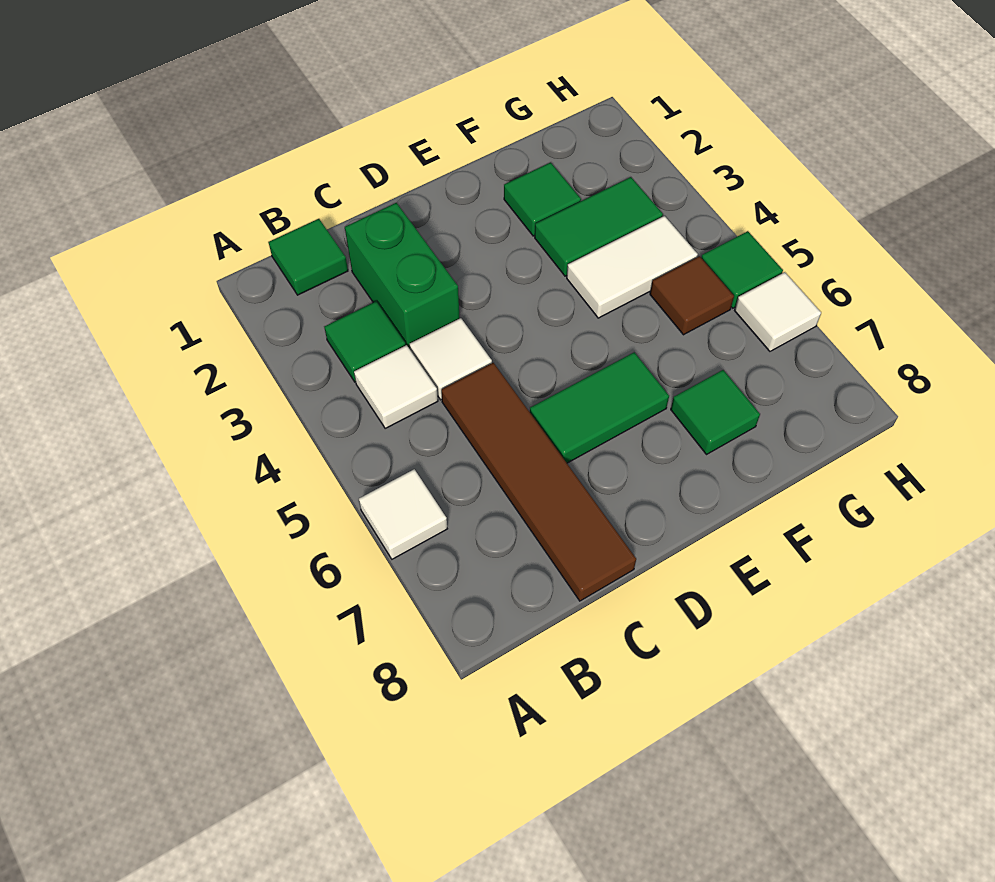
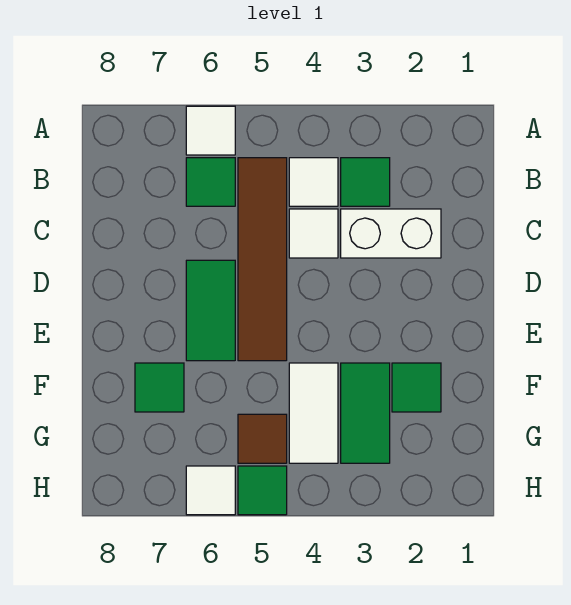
green 1x1 tile [268,219,348,295] -> green 1x1 tile moved to [186,158,235,206]
green 1x2 brick [345,203,460,349] -> white 1x2 brick [341,209,441,258]
brown 1x4 tile [441,363,636,601] -> brown 1x4 tile turned to [238,158,287,361]

